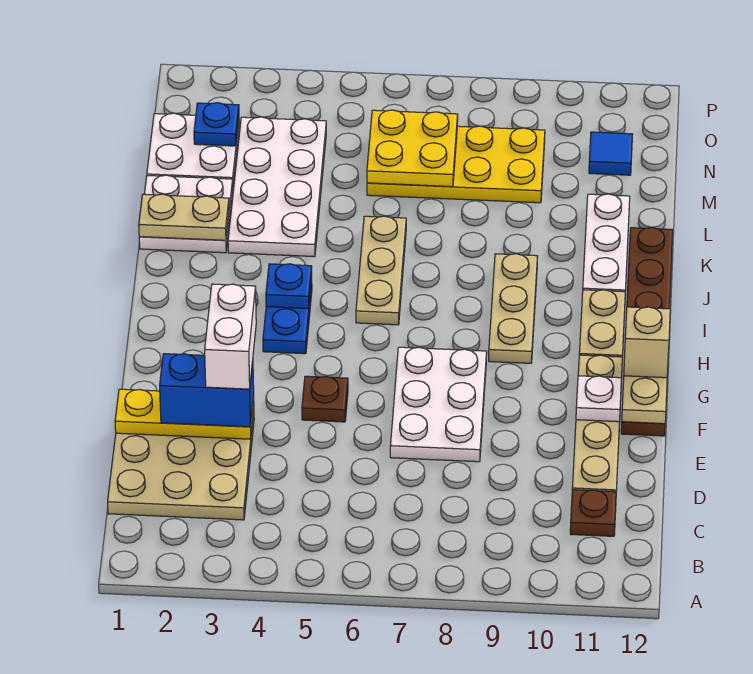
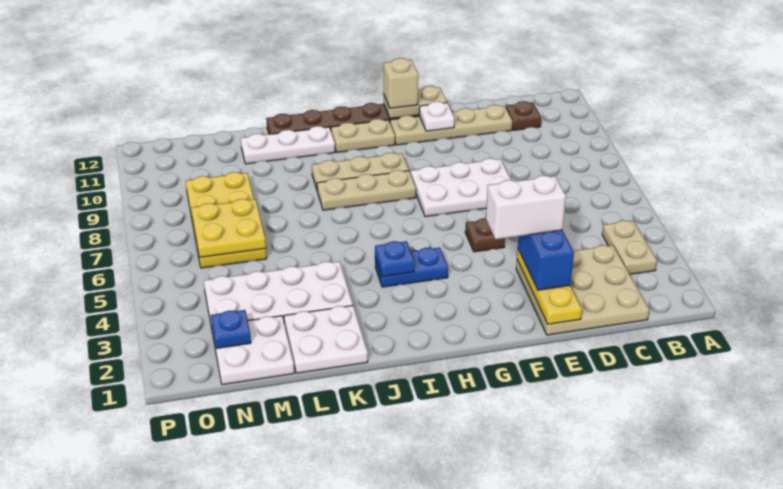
tan 1x3 plate [356,216,406,325] -> tan 1x3 plate moved to [317,170,416,210]
tan 1x2 plate [139,194,229,240] -> tan 1x2 plate moved to [602,220,657,274]
blue 1x1 tile [589,132,633,175] -> none

